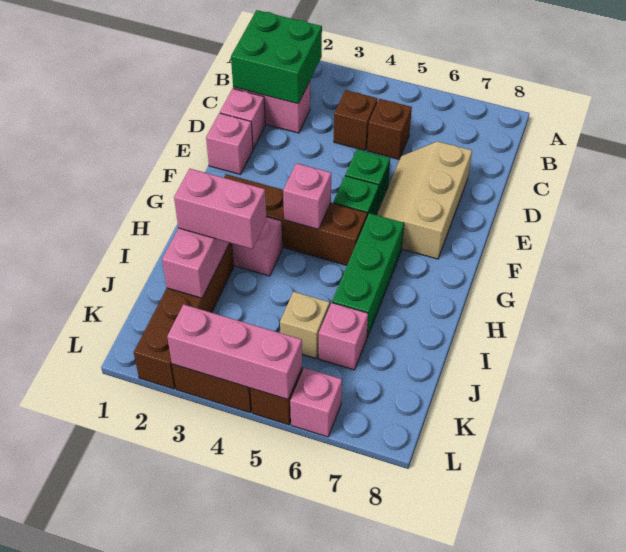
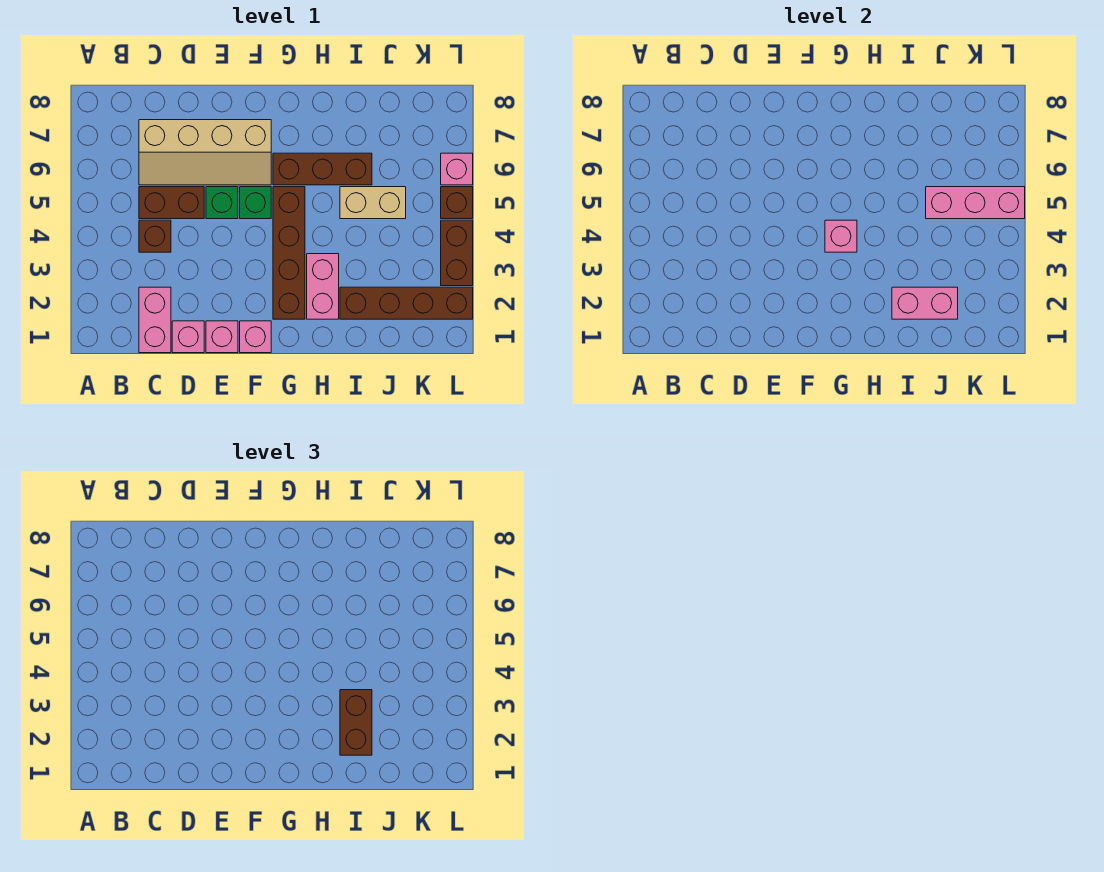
green 2x2 brick [231,10,322,104] -> none
brown 1x1 brick [367,99,412,159] -> brown 1x2 brick [139,187,204,219]
tan 2x3 slope [377,141,472,259] -> tan 2x4 slope [139,120,271,185]
green 1x3 brick [332,213,404,337] -> brown 1x3 brick [273,153,372,185]
pink 1x2 brick [174,169,267,249] -> brown 1x2 brick [340,690,372,755]
tan 1x1 brick [280,292,330,359] -> tan 1x2 brick [340,187,406,219]
pink 1x1 brick [319,303,368,370] -> pink 1x1 brick moved to [240,321,271,353]
pink 1x3 brick [167,304,302,399] -> pink 1x3 brick turned to [926,187,1025,219]

